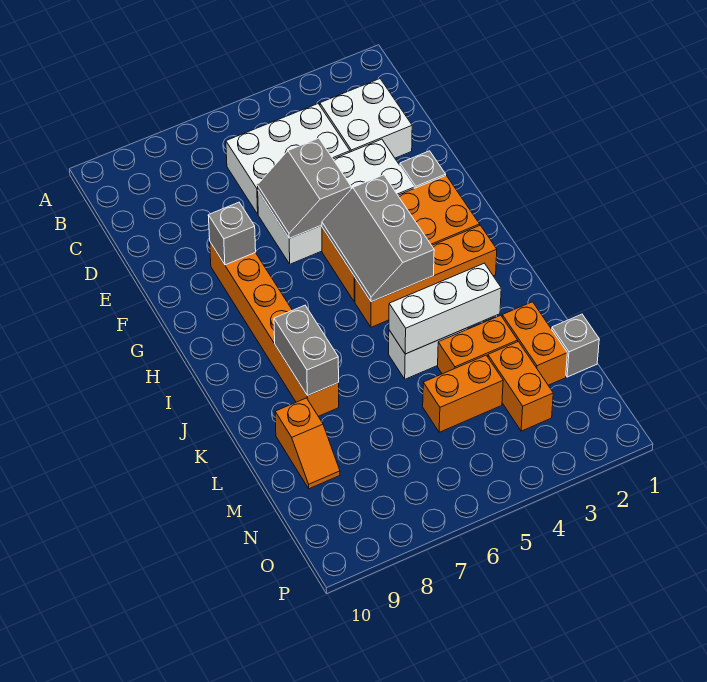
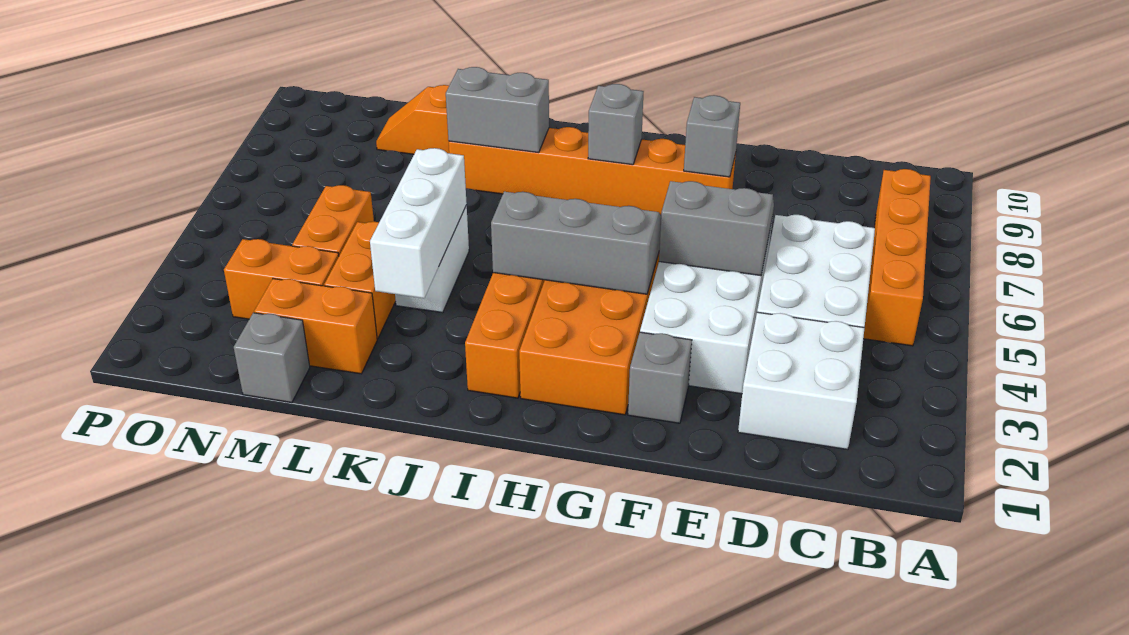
none -> orange 1x4 brick [863,169,931,346]
none -> grey 1x1 brick [588,84,644,165]

